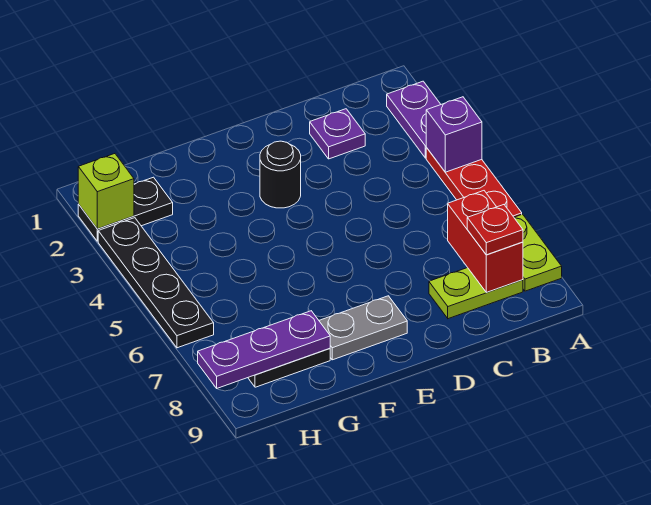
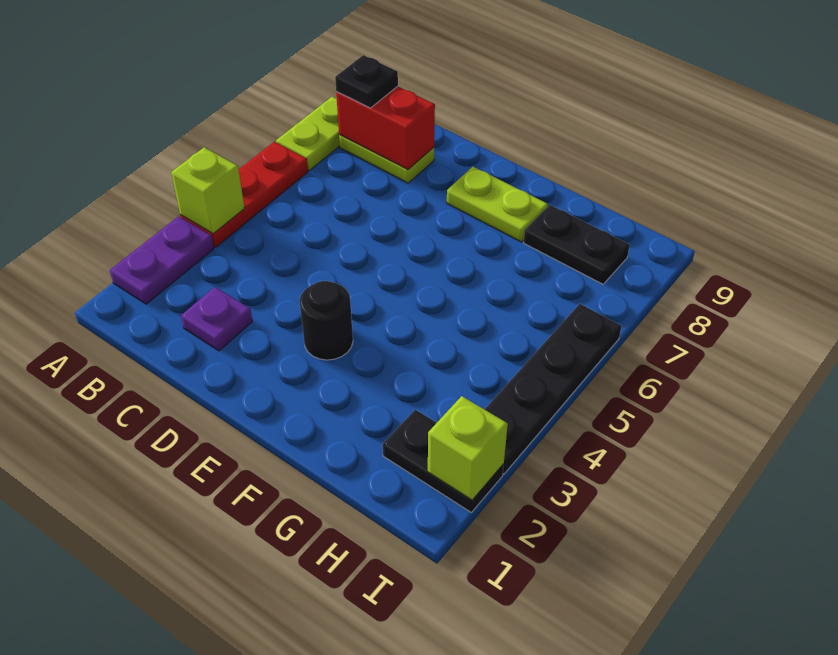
purple 1x1 brick [426,97,482,172] -> lime 1x1 brick [171,147,245,234]
red 1x2 brick [448,191,523,292] -> red 1x2 brick turned to [336,86,435,170]
red 1x1 plate [467,205,523,255] -> black 1x1 plate [335,55,398,108]
grey 1x2 plate [319,296,407,360] -> lime 1x2 plate [447,167,548,242]
purple 1x3 plate [198,311,330,388] -> none

